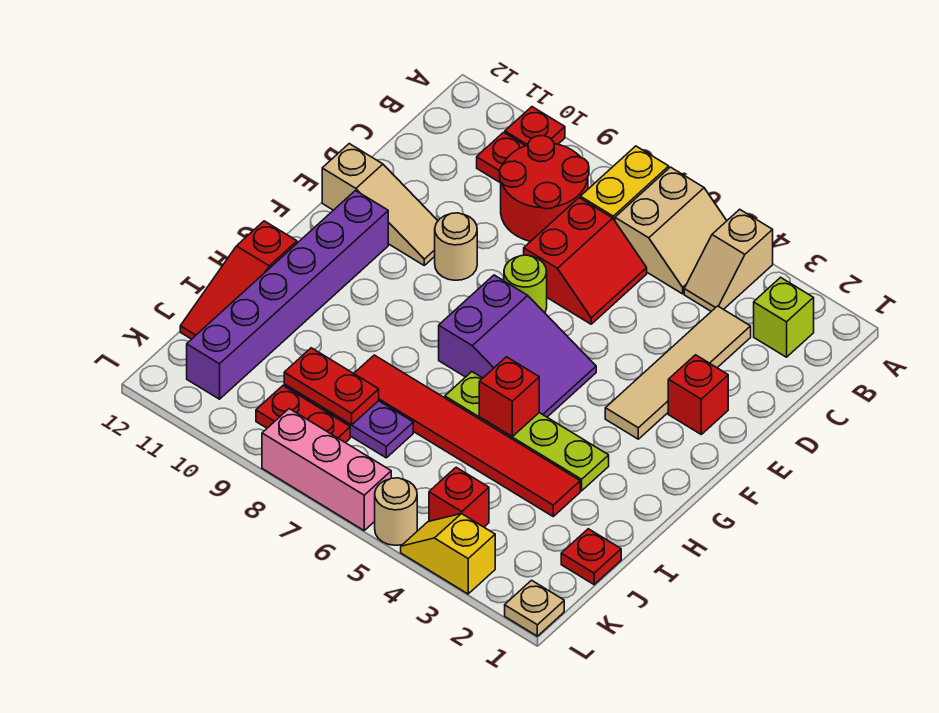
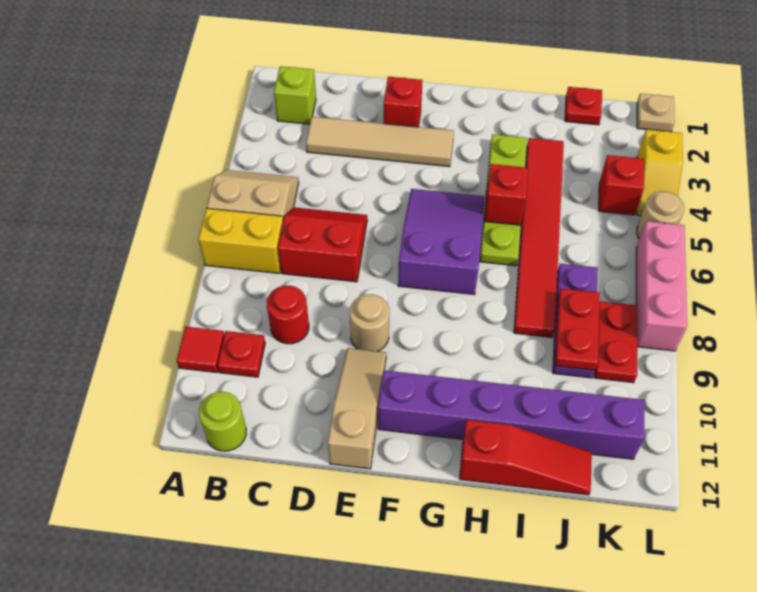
tan 1x2 slope [684,209,773,311] -> none
red 1x1 plate [505,107,565,146] -> red 1x1 tile [177,326,224,372]
red 2x2 round brick [500,136,589,241] -> red 1x1 round brick [267,285,309,344]
lime 1x1 round brick [504,255,547,313] -> lime 1x1 round brick moved to [199,392,246,451]

